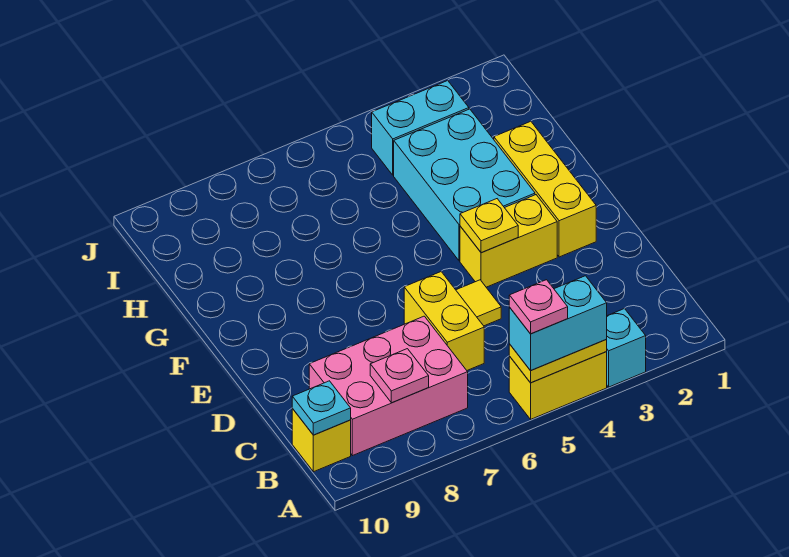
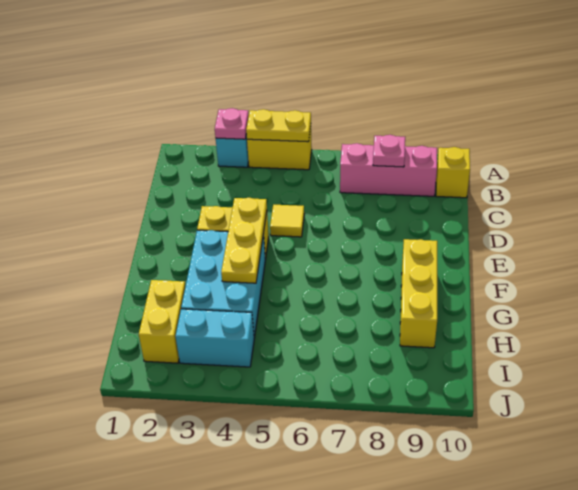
cyan 1x2 brick [509,276,607,371] -> none
pink 1x1 plate [509,280,568,334] -> pink 1x1 plate moved to [215,108,249,139]
pink 2x3 brick [309,316,468,456] -> pink 1x3 brick [340,143,437,196]
cyan 1x1 plate [292,381,351,435] -> none
yellow 1x2 brick [404,272,484,370] -> yellow 1x2 brick moved to [139,280,186,363]
yellow 1x3 brick [494,122,596,257] -> yellow 1x3 brick moved to [400,239,437,348]
yellow 1x1 plate [460,199,518,253] -> yellow 1x3 plate [221,198,267,283]

